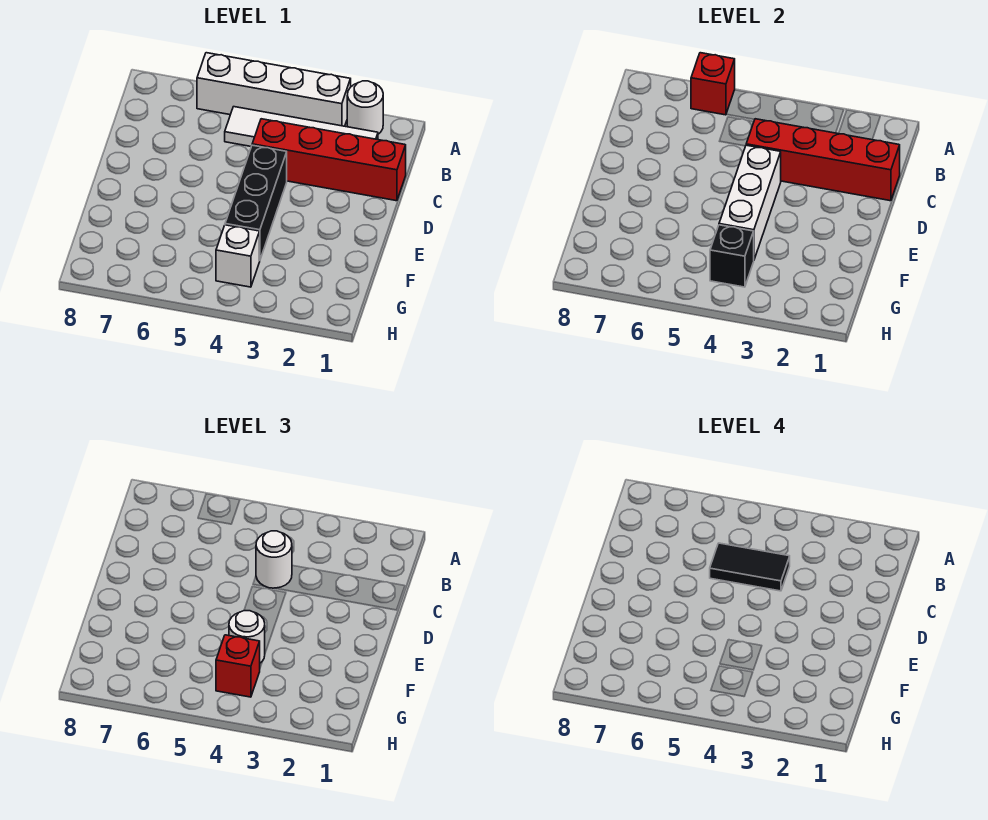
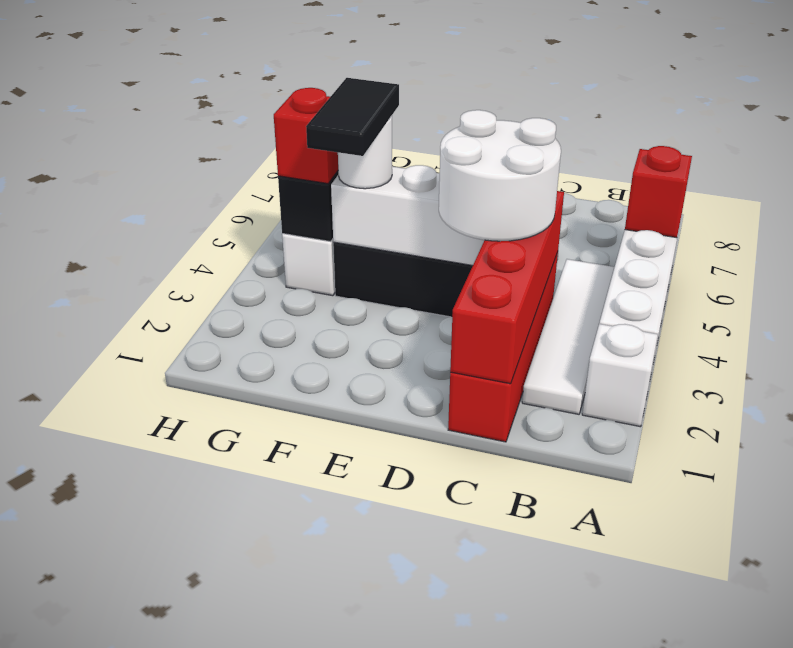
white 1x1 round brick [347,81,383,134] -> white 1x1 brick [582,324,658,427]
white 1x1 round brick [256,531,292,588] -> white 2x2 round brick [439,110,561,241]
black 1x2 tile [710,543,790,591] -> black 1x2 tile moved to [306,78,399,156]

